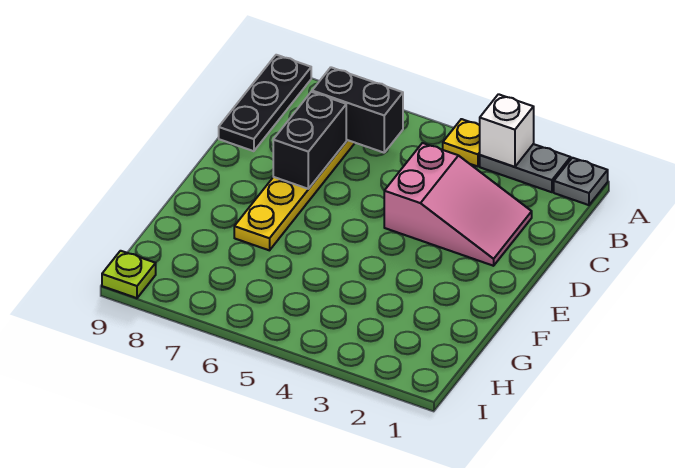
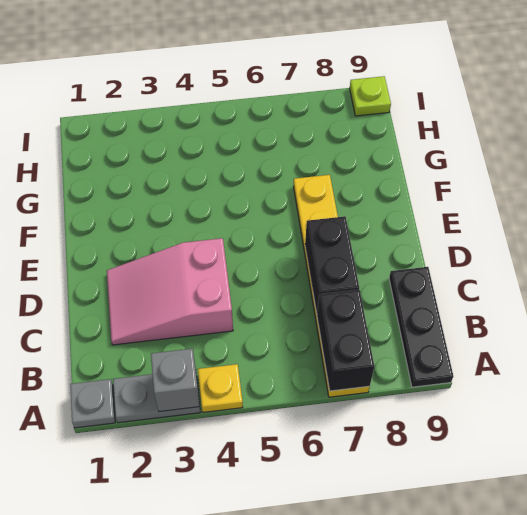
white 1x1 brick [480,94,534,167] -> grey 1x1 brick [151,349,200,412]
black 1x2 brick [312,67,403,153] -> black 1x2 brick turned to [317,290,374,391]

